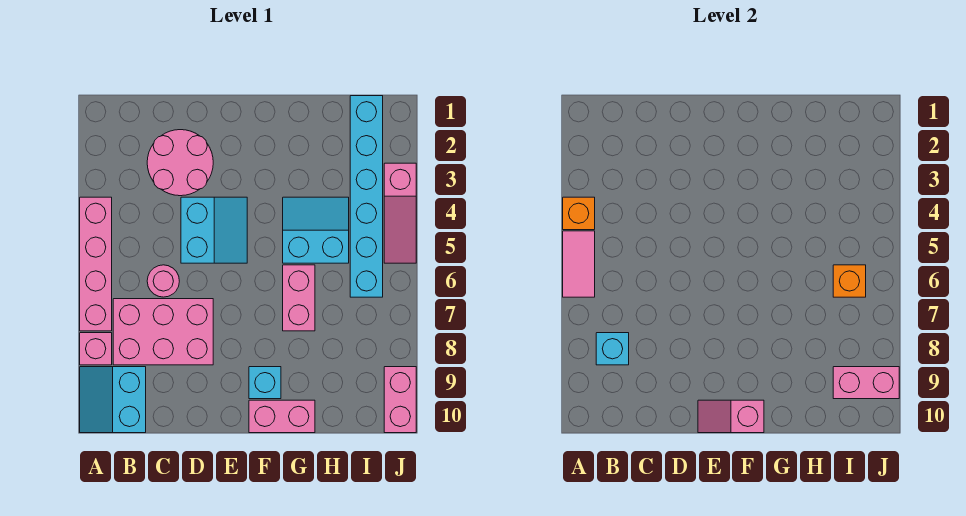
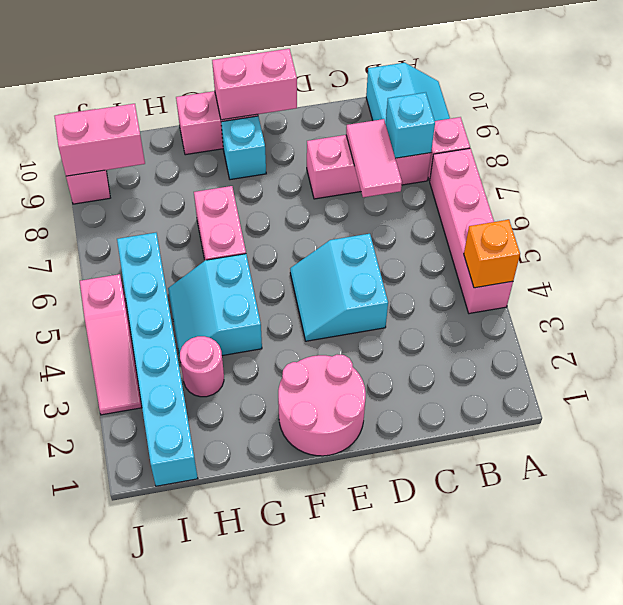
pink 1x2 tile [563,231,595,297] -> pink 1x2 tile moved to [346,119,402,197]
pink 2x3 brick [113,299,213,365] -> pink 1x3 brick [307,135,431,199]
pink 2x2 round brick [147,130,213,196] -> pink 2x2 round brick moved to [278,355,366,456]
pink 1x1 round brick [147,265,179,297] -> pink 1x1 round brick moved to [180,336,224,397]
pink 1x2 slope [698,400,764,433] -> pink 1x2 brick [212,49,297,120]
cyan 2x2 slope [283,197,349,263] -> cyan 2x2 slope turned to [168,254,262,357]
orange 1x1 brick [833,265,866,297] -> none
pink 1x3 slope [384,163,416,263] -> pink 1x3 slope turned to [80,274,142,415]

